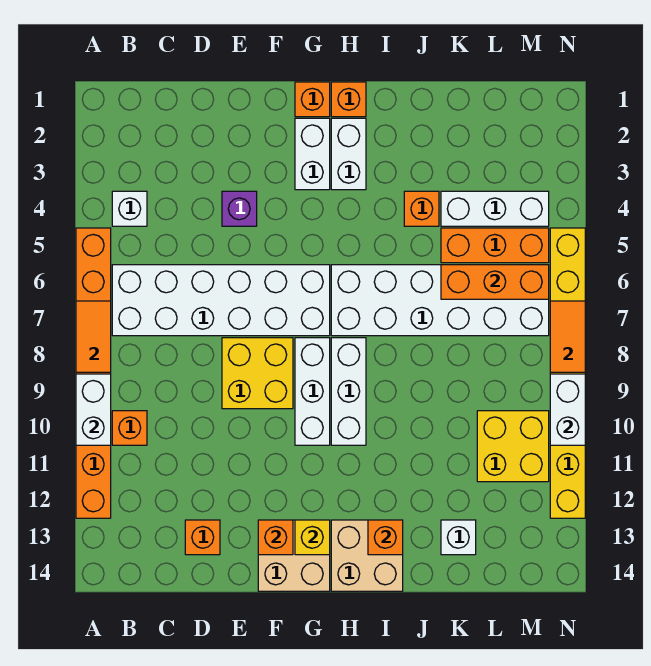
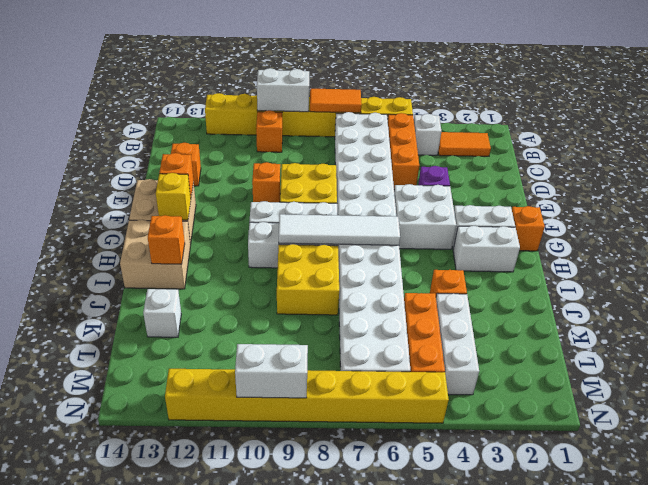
orange 1x8 brick [76,228,111,518] -> yellow 1x8 brick [205,93,413,137]
none -> white 2x2 brick [394,184,456,249]
orange 1x1 brick [331,82,366,117] -> orange 1x1 brick moved to [252,162,280,202]
none -> white 1x4 tile [279,214,400,245]
orange 1x3 brick [441,265,549,299] -> orange 1x3 brick moved to [388,113,419,188]
yellow 2x2 brick [477,411,549,482] -> yellow 2x2 brick moved to [277,244,339,315]
orange 1x2 tile [550,301,585,372] -> orange 1x2 tile moved to [438,132,491,156]

